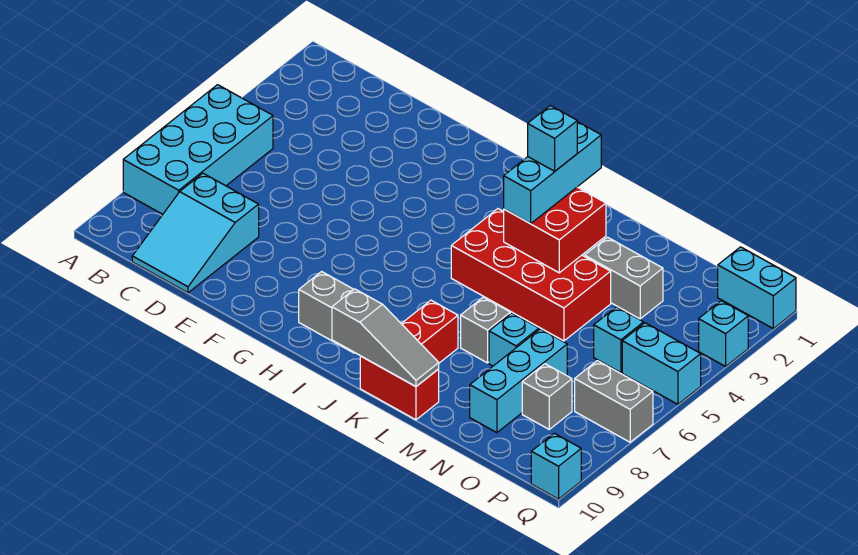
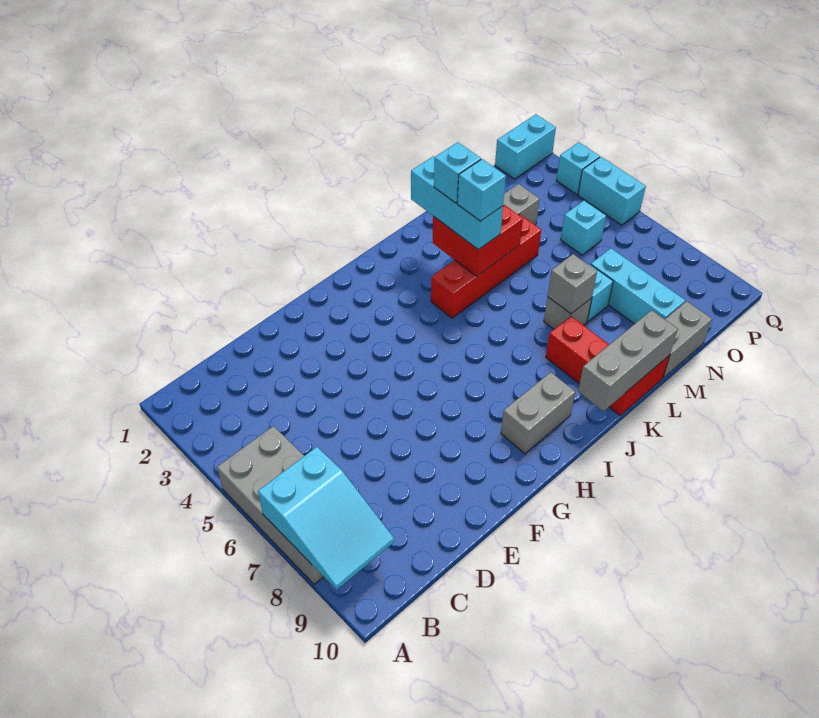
cyan 2x4 brick [123,85,273,214] -> grey 2x4 brick [217,426,323,584]
cyan 2x3 slope [132,173,259,293] -> cyan 2x3 slope moved to [258,447,394,590]
red 2x4 brick [451,209,611,341] -> red 1x4 brick [431,214,541,318]
grey 1x3 slope [332,289,439,387] -> grey 1x3 brick [578,310,678,411]
grey 1x1 brick [522,364,572,429] -> grey 1x1 brick moved to [548,254,597,314]
cyan 1x2 brick [622,323,701,404] -> cyan 1x2 brick turned to [578,157,646,225]
grey 1x2 brick [575,361,653,442] -> grey 1x2 brick moved to [663,301,712,378]
cyan 1x1 brick [531,433,581,499] -> cyan 1x1 brick moved to [457,159,506,221]

